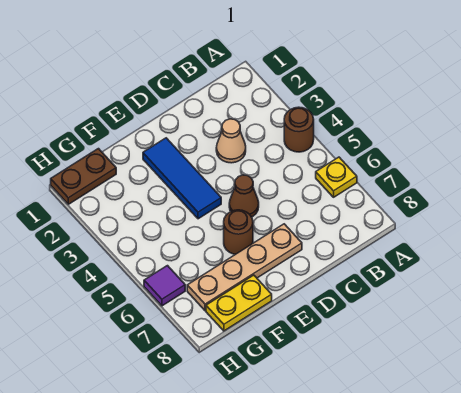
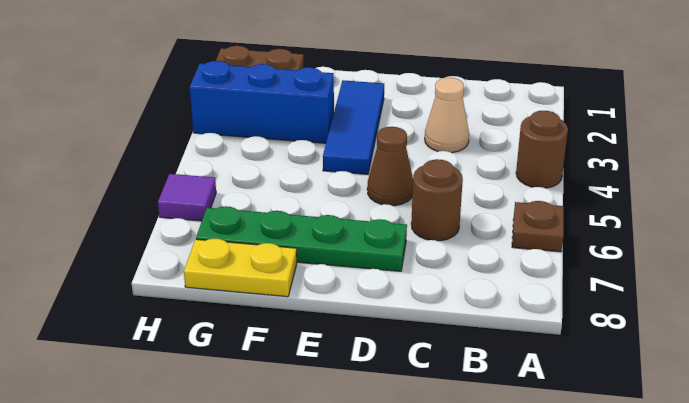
yellow 1x1 plate [316,157,357,197] -> brown 1x1 plate [512,201,564,252]
tan 1x4 plate [187,224,302,311] -> green 1x4 plate [196,206,407,271]
brown 1x1 round brick [224,210,253,254] -> brown 1x1 round brick moved to [411,159,463,241]
none -> blue 1x3 brick [190,61,334,143]

